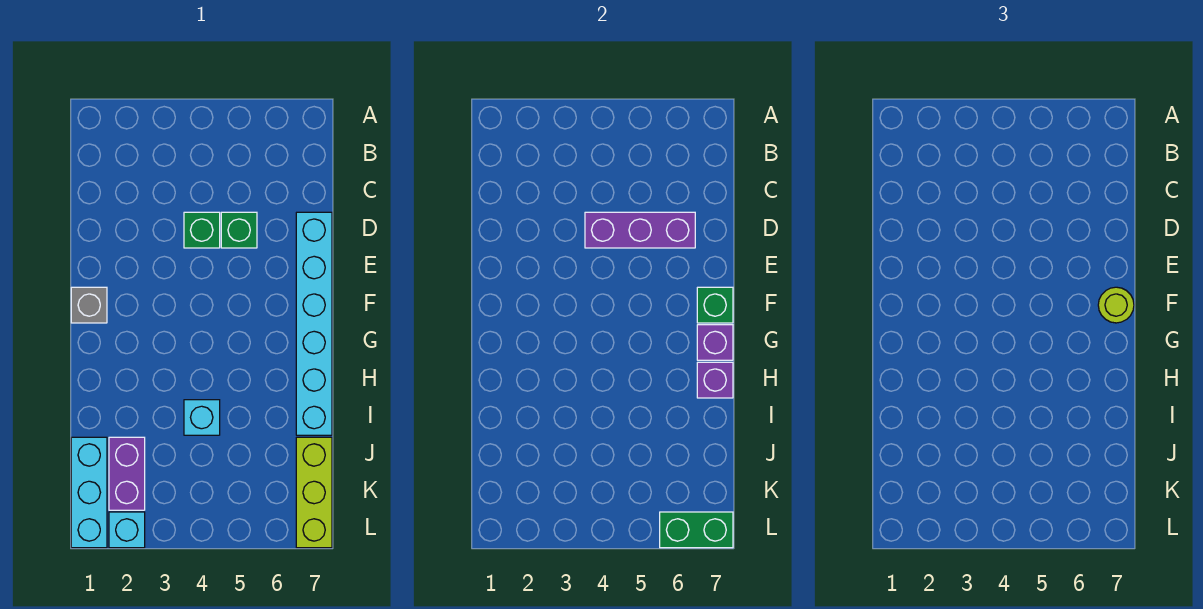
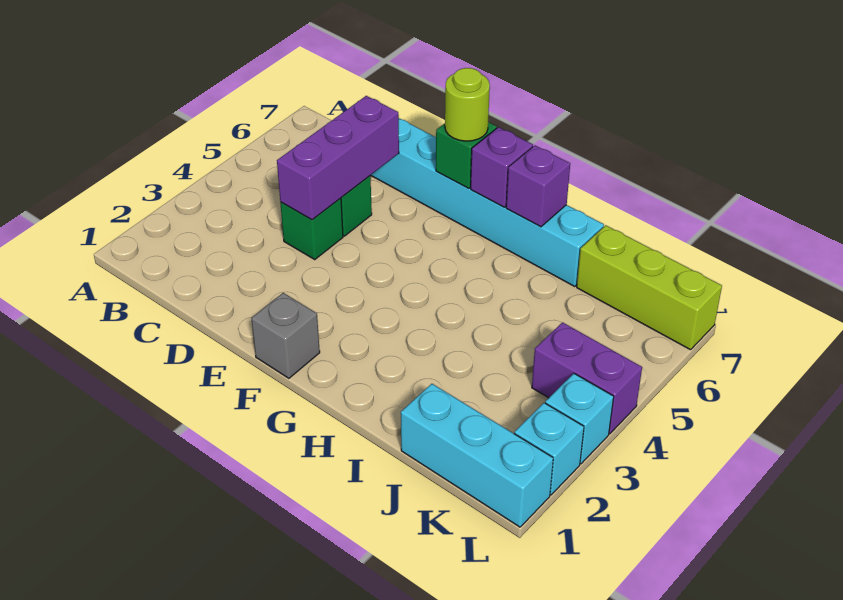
cyan 1x1 brick [184,400,220,435] -> cyan 1x1 brick moved to [545,374,614,464]
purple 1x2 brick [109,437,145,510] -> purple 1x2 brick moved to [532,322,642,434]
green 1x2 brick [660,512,733,548] -> none

